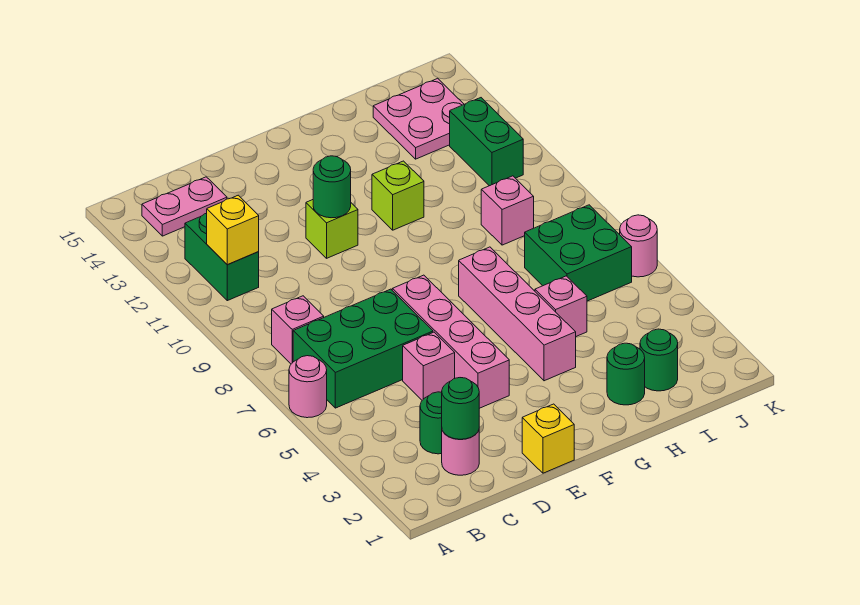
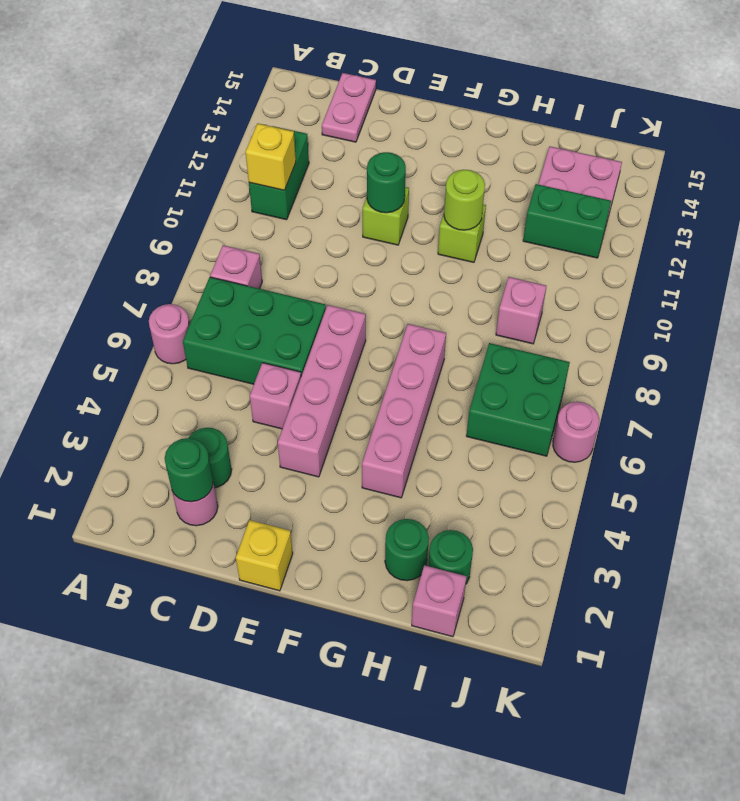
pink 1x2 plate [142,177,227,236] -> pink 1x2 plate turned to [322,73,376,142]
none -> lime 1x1 round brick [444,170,485,230]
pink 1x1 brick [535,276,587,336] -> pink 1x1 brick moved to [412,565,467,637]
green 1x2 brick [450,98,523,186] -> green 1x2 brick turned to [523,184,611,258]

